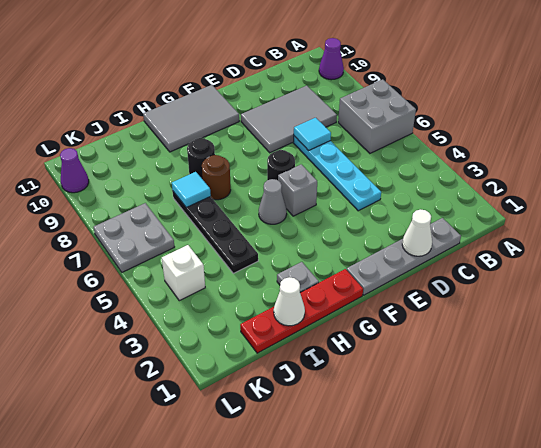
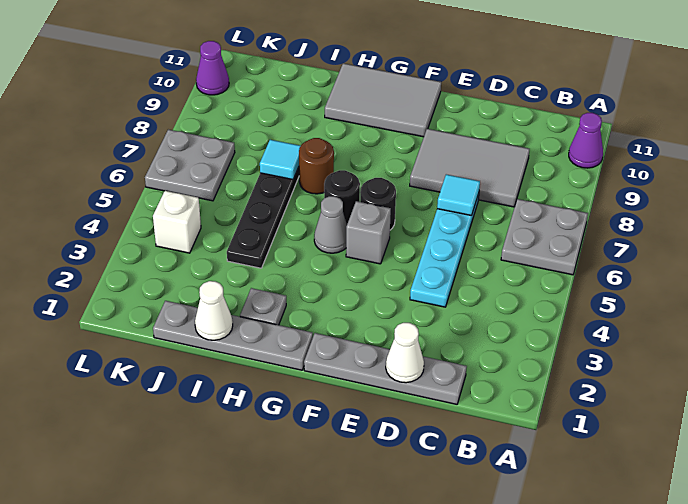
grey 2x2 brick [338,79,416,153] -> grey 2x2 plate [501,199,588,275]
red 1x4 plate [240,269,363,353] -> grey 1x4 plate [153,301,313,370]
black 1x1 round brick [187,138,215,179] -> black 1x1 round brick moved to [324,170,360,224]

